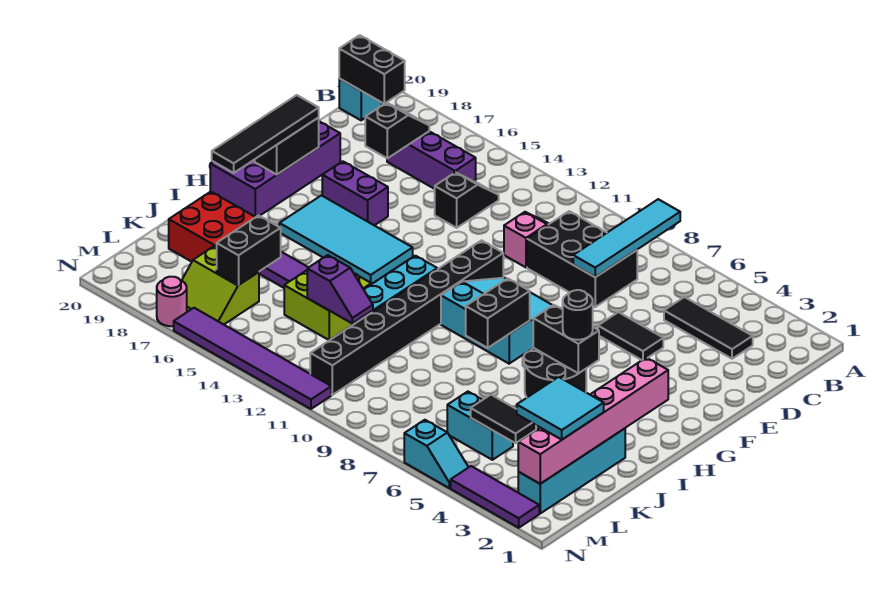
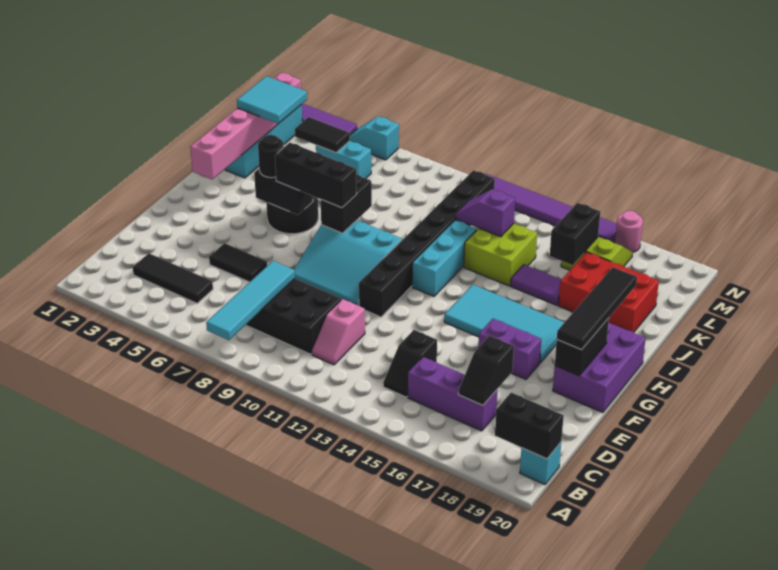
purple 2x4 brick [210,121,340,217] -> purple 2x3 brick [553,323,646,413]
none -> black 1x3 brick [275,143,357,208]

